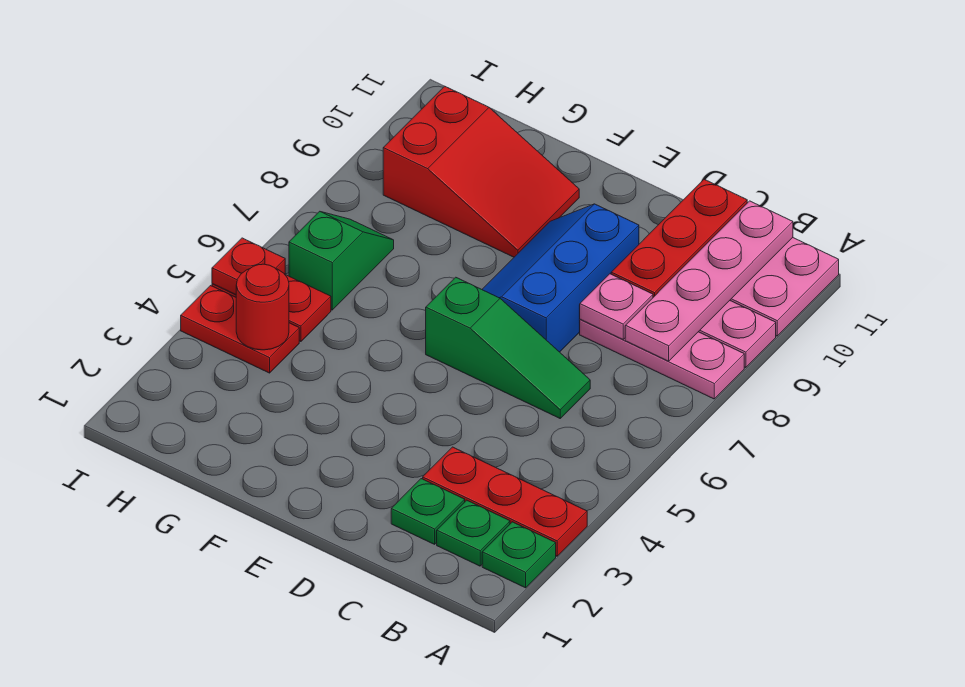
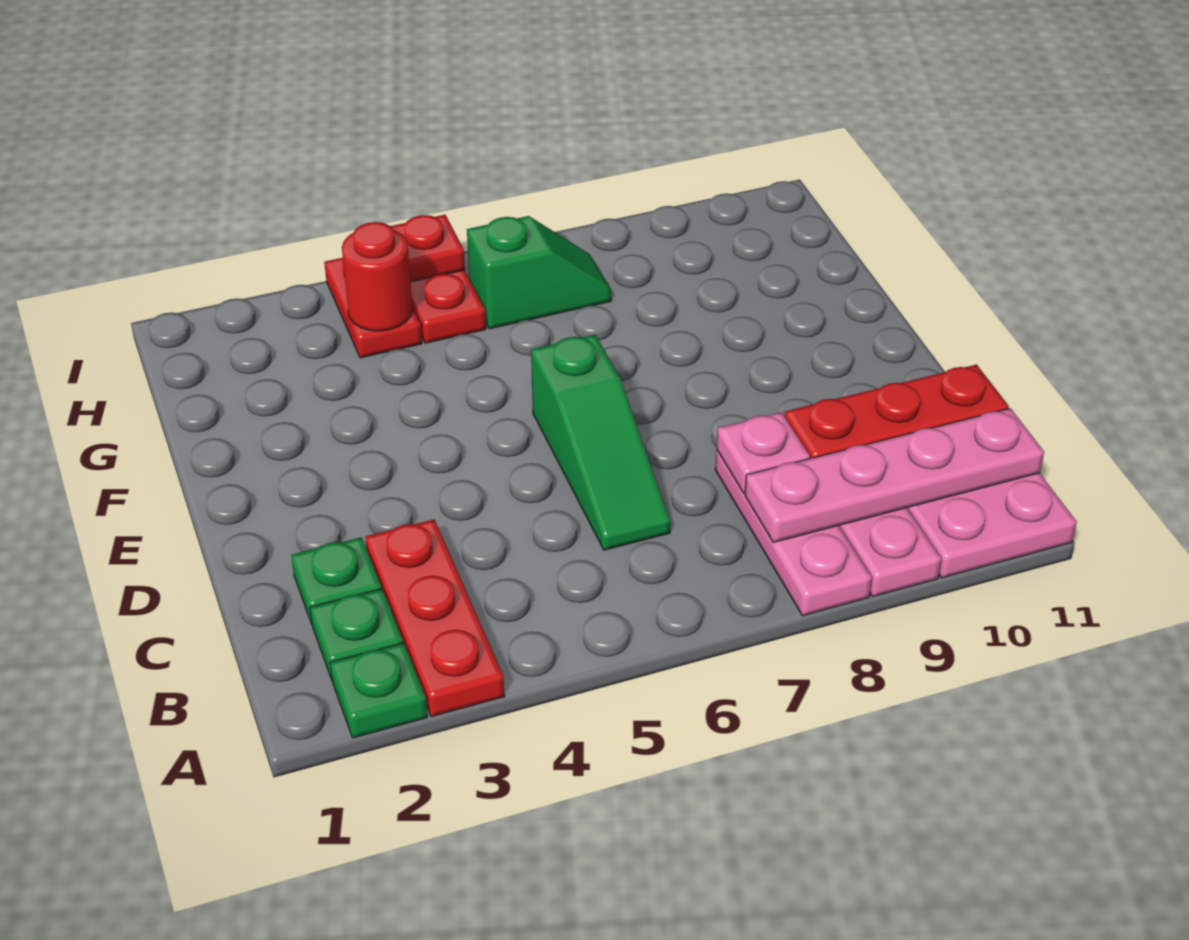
blue 2x3 slope [482,204,639,352] -> none
red 2x3 slope [383,86,579,257] -> none

